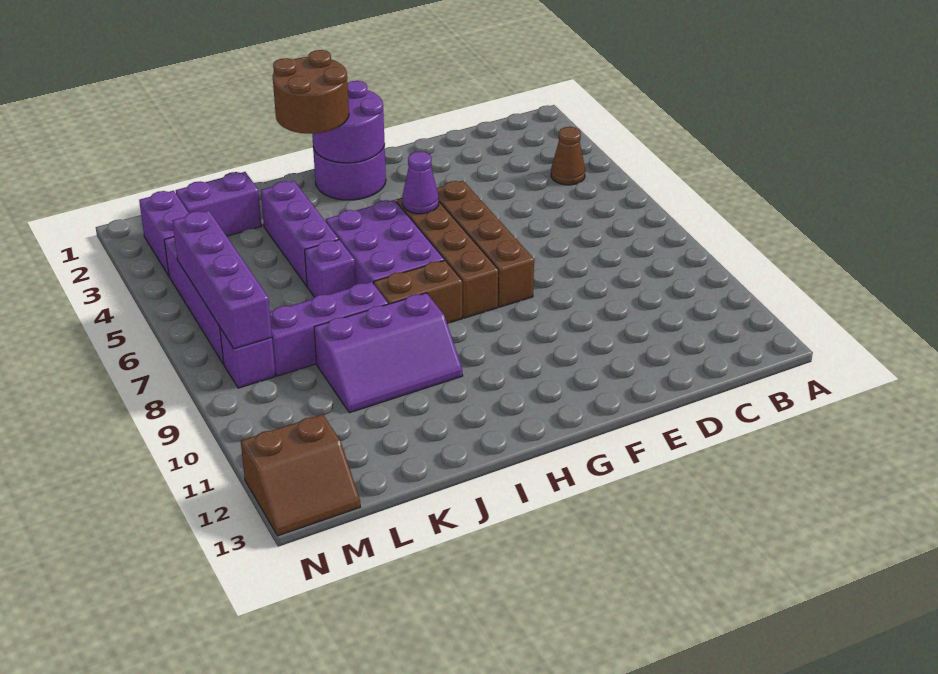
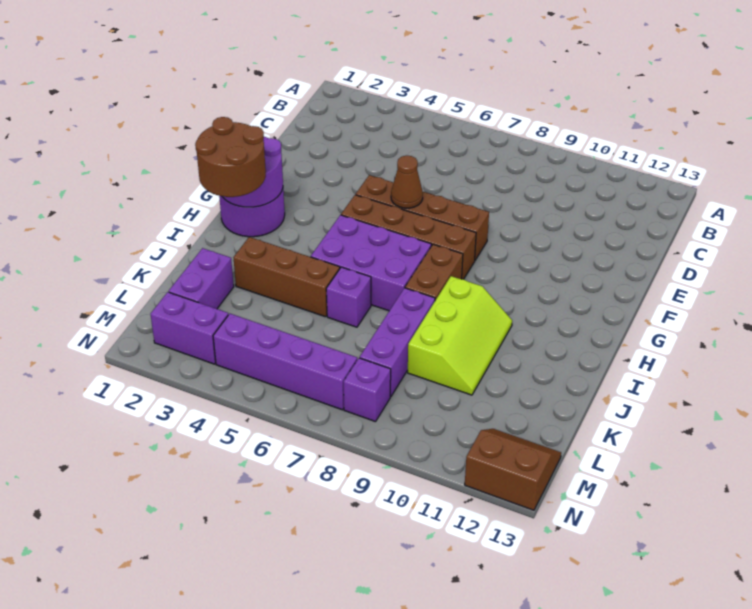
brown 1x1 cone [551,127,585,185] -> brown 1x1 cone moved to [391,156,423,208]
purple 1x1 cone [402,152,439,214] -> none
purple 2x3 slope [314,293,463,413] -> lime 2x3 slope [408,276,512,395]
purple 1x3 brick [261,181,339,286] -> brown 1x3 brick [233,237,340,317]
purple 1x4 brick [172,211,272,349] -> none
brown 2x2 slope [241,414,360,536] -> brown 2x2 slope turned to [465,429,561,510]

